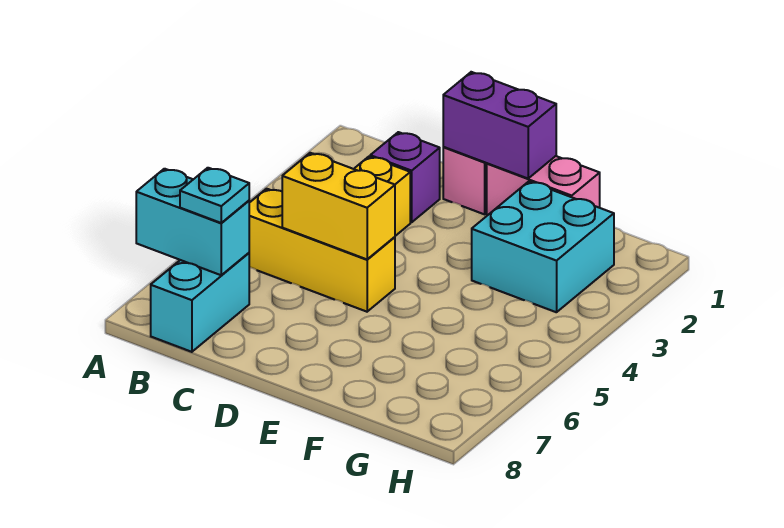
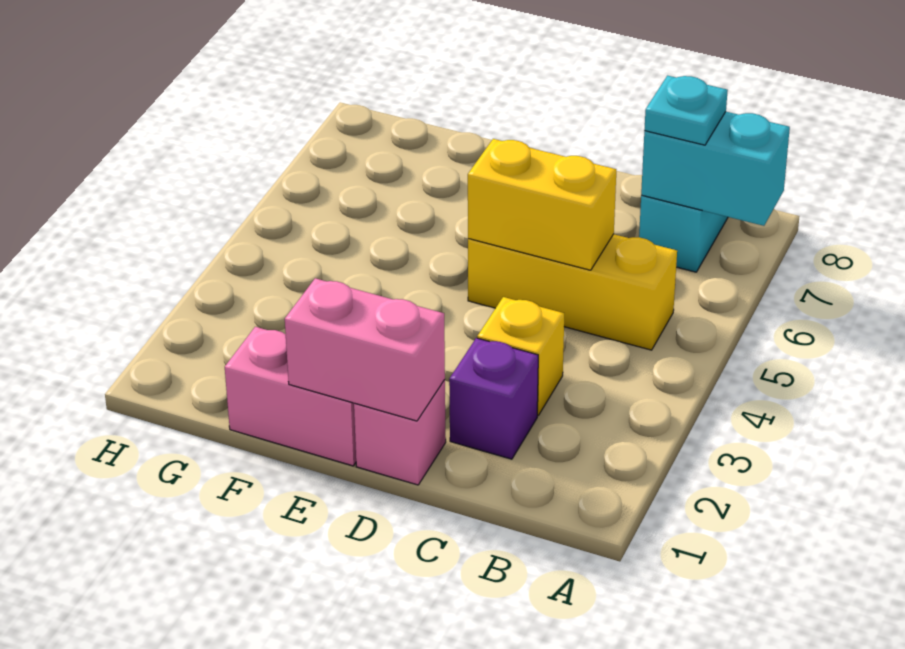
purple 1x2 brick [443,72,556,178] -> pink 1x2 brick [285,278,445,421]
cyan 2x2 brick [472,181,614,312] -> none

